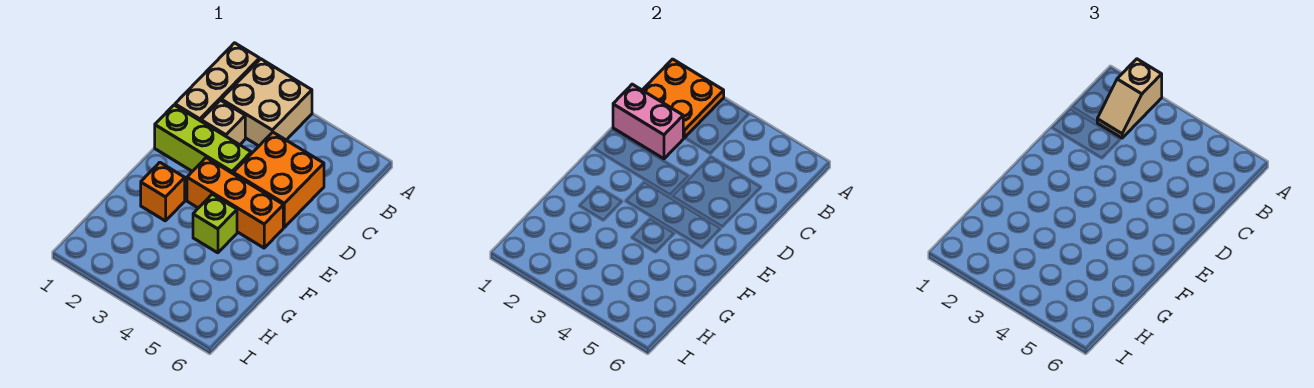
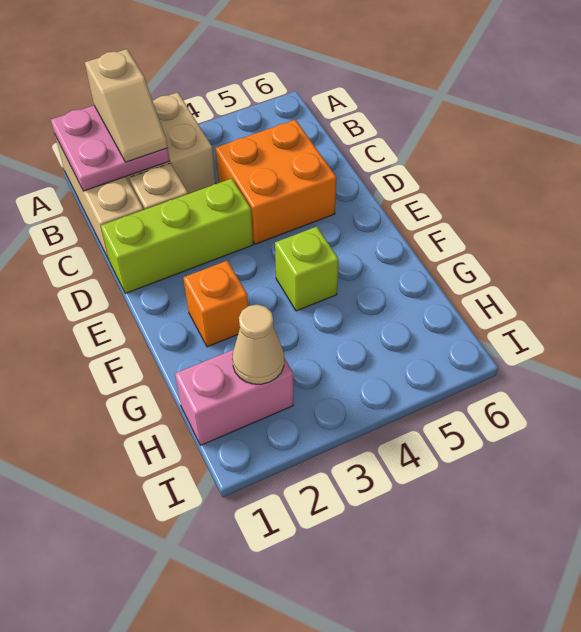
orange 2x2 plate [643,59,724,138] -> pink 2x2 plate [51,106,170,191]
pink 1x2 brick [613,84,683,159] -> pink 1x2 brick moved to [175,350,293,445]
orange 1x3 brick [187,158,283,248] -> none
none -> tan 1x1 cone [232,305,284,384]

